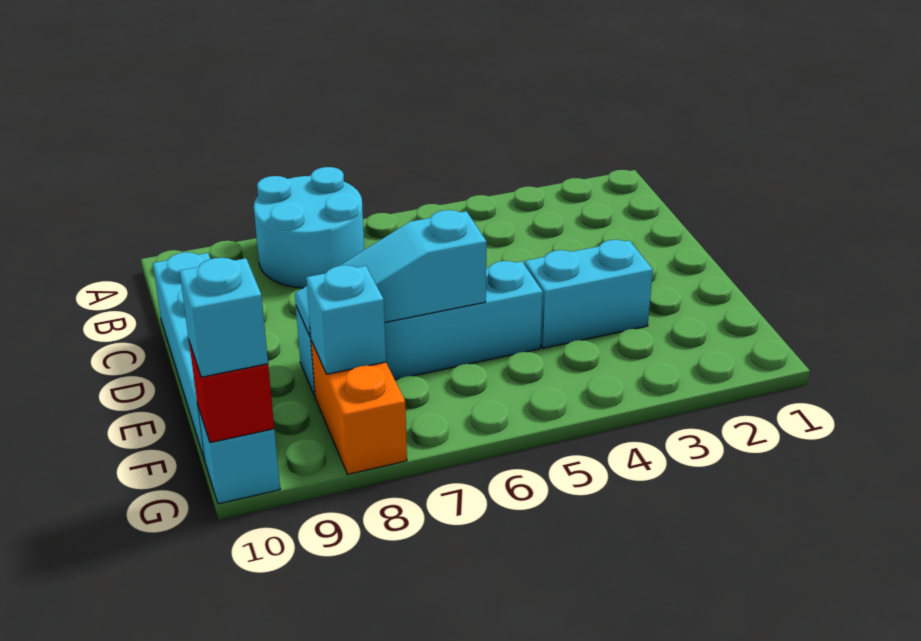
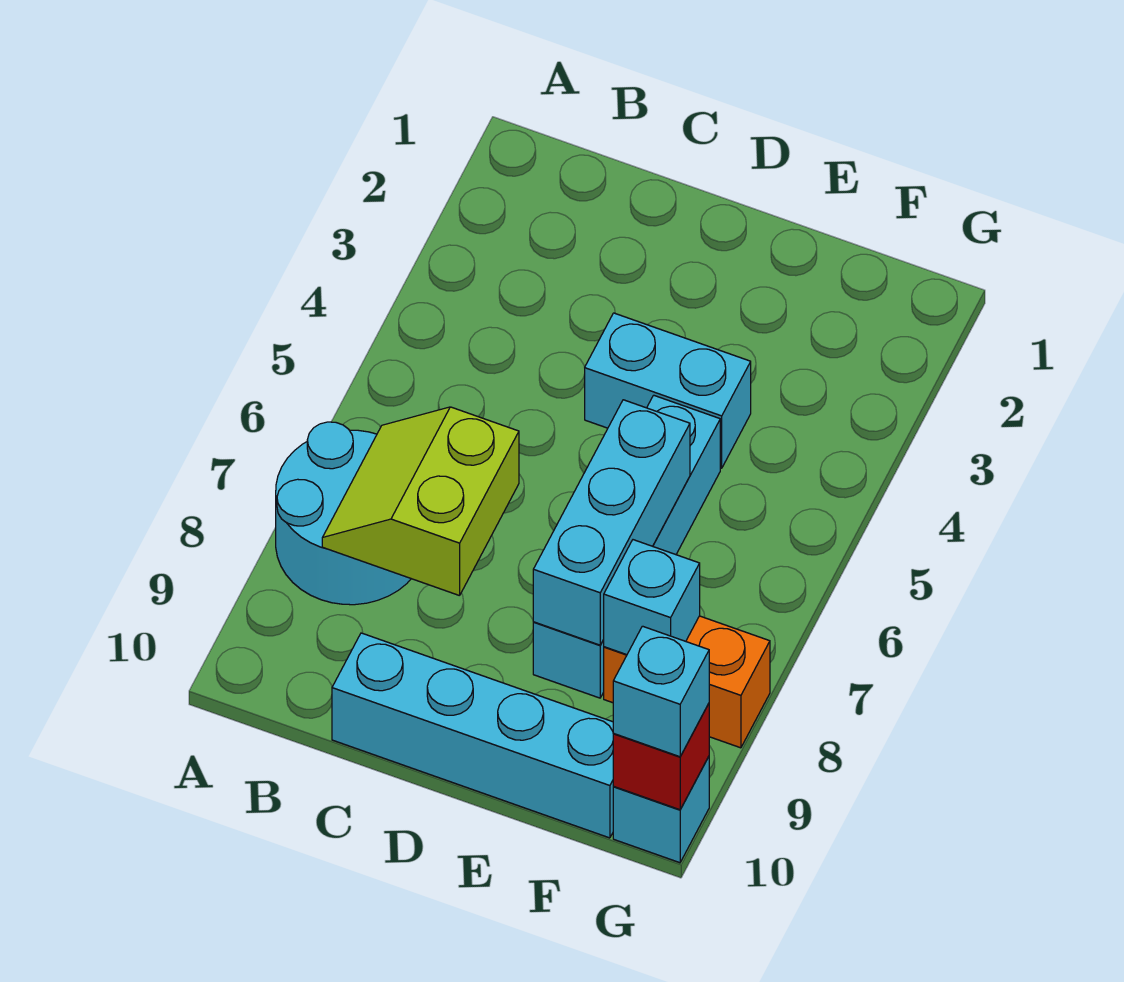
none -> lime 2x2 slope [322,407,519,596]
cyan 1x2 brick [525,240,653,348] -> cyan 1x2 brick turned to [585,313,751,468]
cyan 1x3 slope [295,210,487,337] -> cyan 1x3 brick [533,400,690,645]

